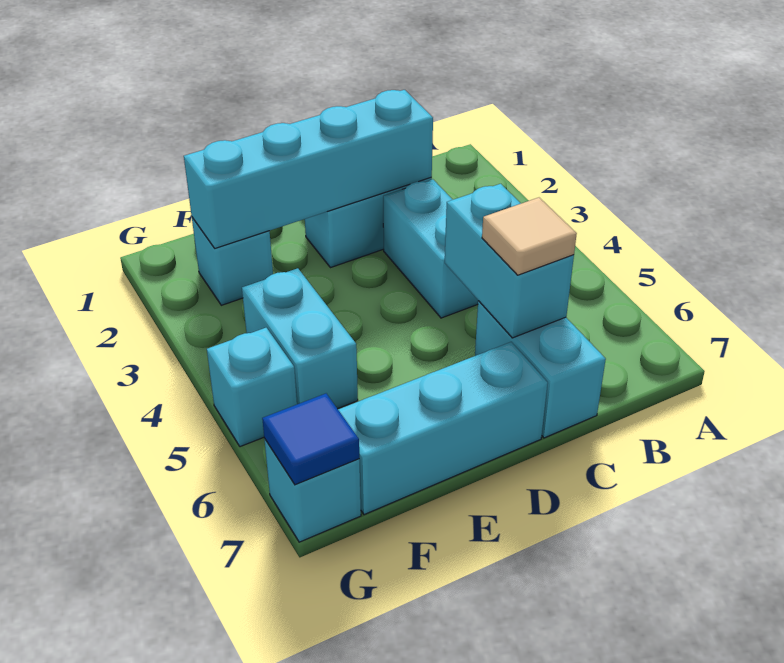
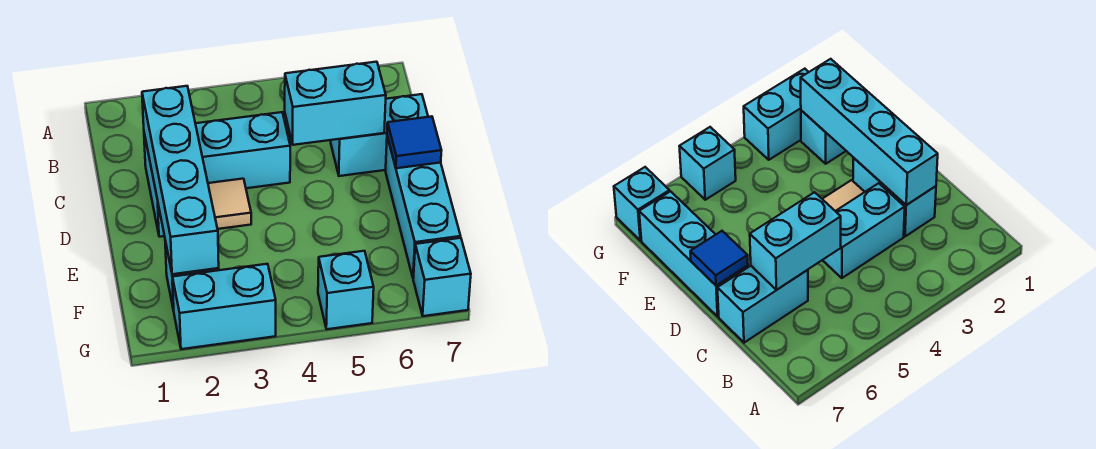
tan 1x1 tile [482,198,577,275] -> tan 1x1 tile moved to [208,179,251,229]
cyan 1x2 brick [242,268,358,409] -> cyan 1x2 brick moved to [172,264,276,349]
blue 1x1 tile [262,394,359,485] -> blue 1x1 tile moved to [387,116,442,168]

